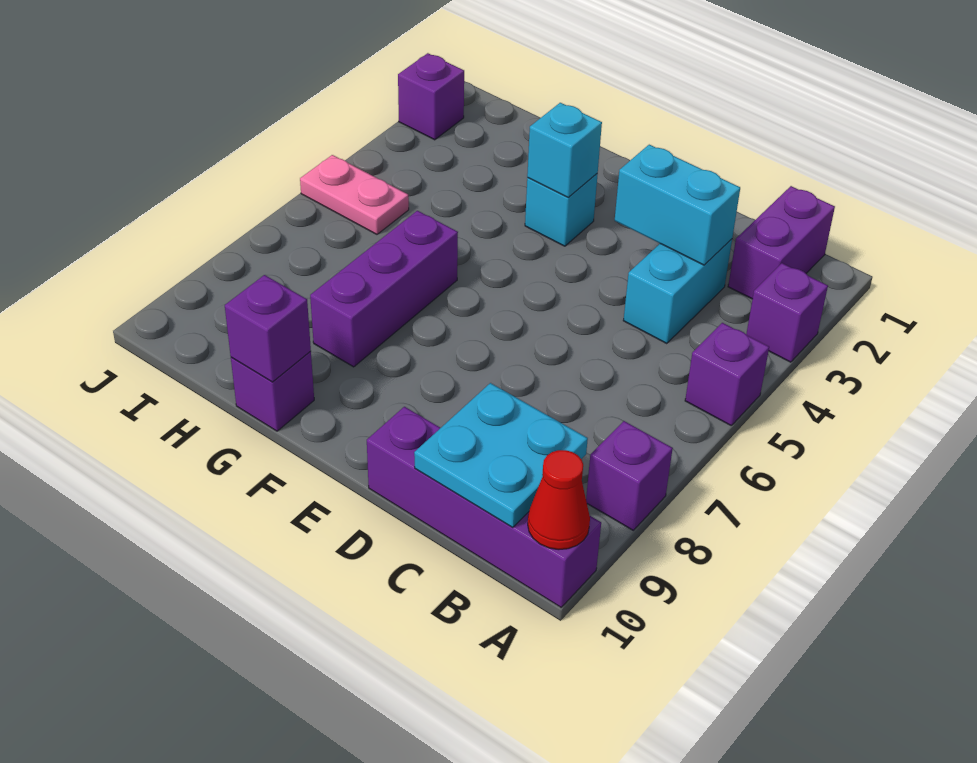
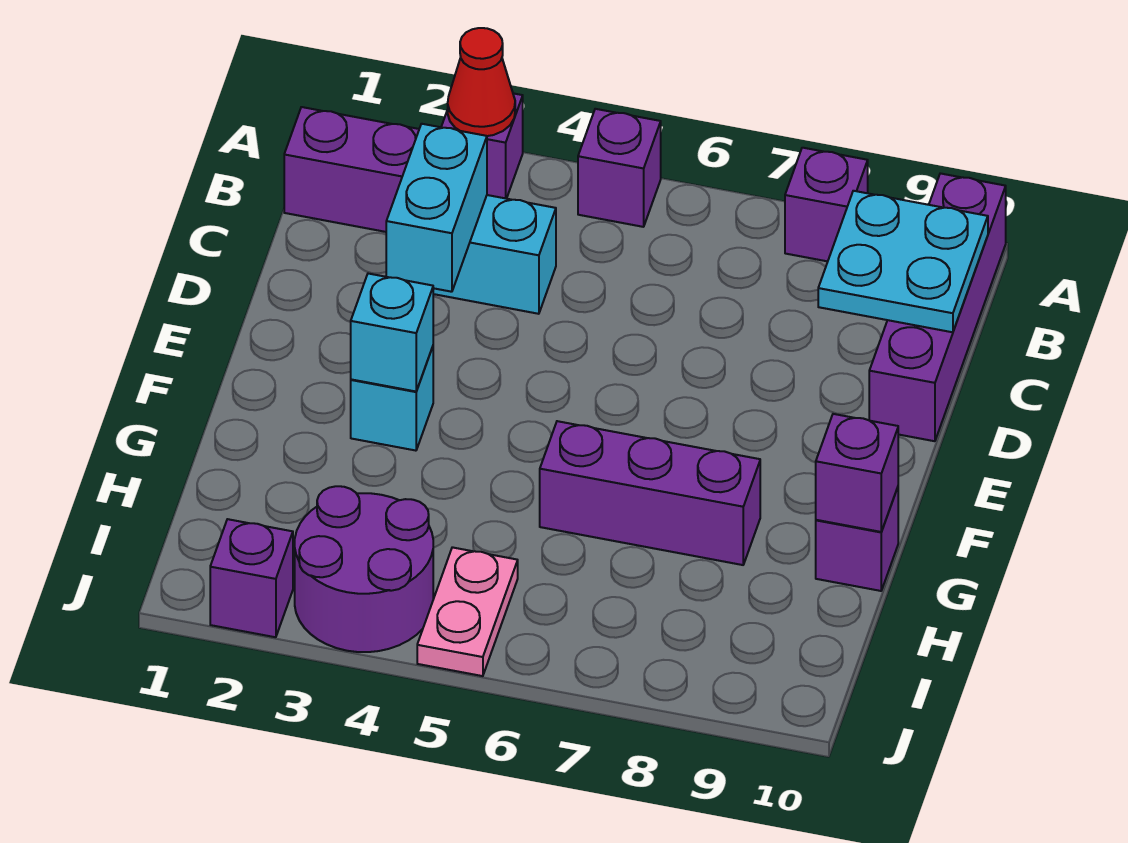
red 1x1 cone [528,450,590,550] -> red 1x1 cone moved to [448,28,515,136]
none -> purple 2x2 round brick [295,486,433,652]

